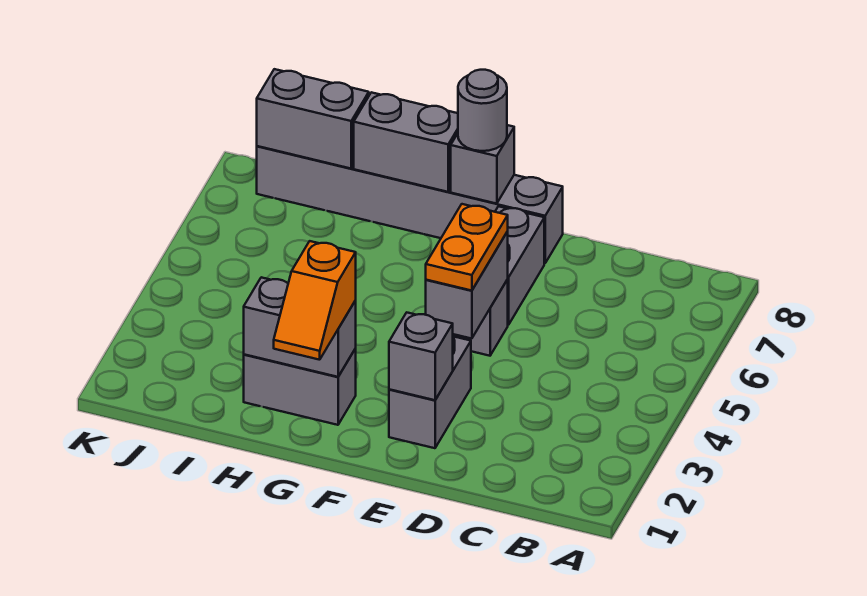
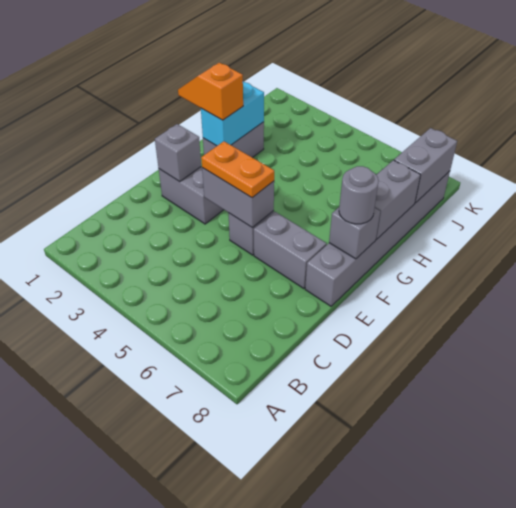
grey 1x2 brick [244,277,356,377] -> cyan 1x2 brick [201,82,264,146]

